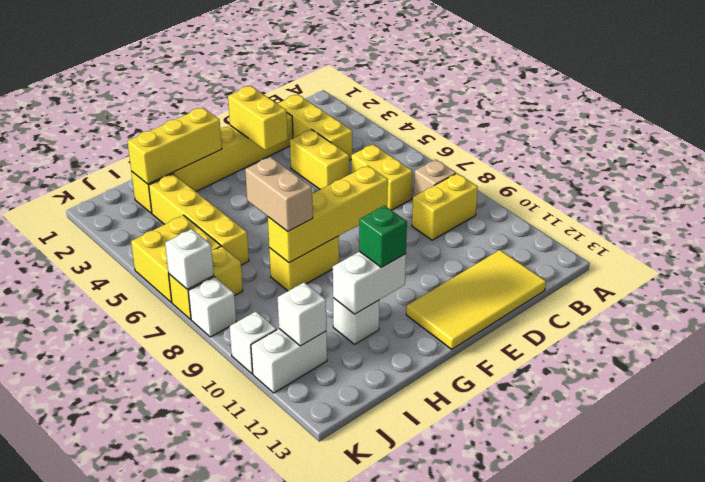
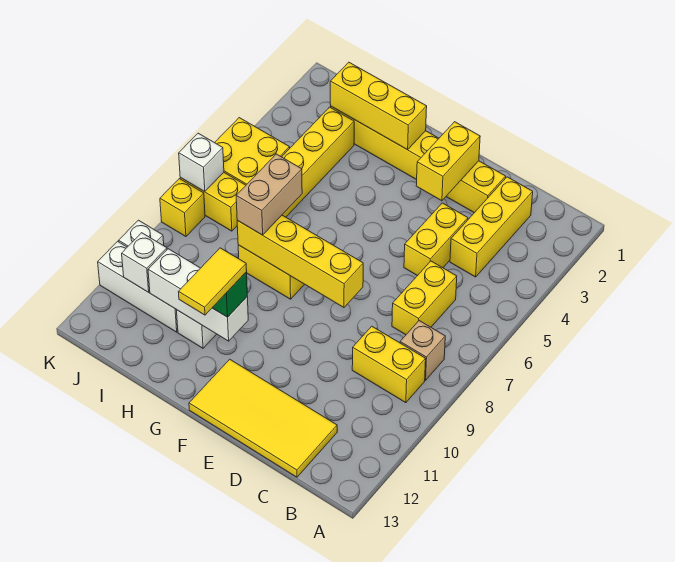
white 1x2 brick [333,251,406,314] -> white 1x3 brick [148,249,248,341]
none -> yellow 1x2 tile [179,248,247,315]
white 1x2 brick [251,329,327,393] -> white 1x3 brick [98,241,178,332]
white 1x1 brick [188,277,236,337] -> yellow 1x1 brick [160,179,205,236]

